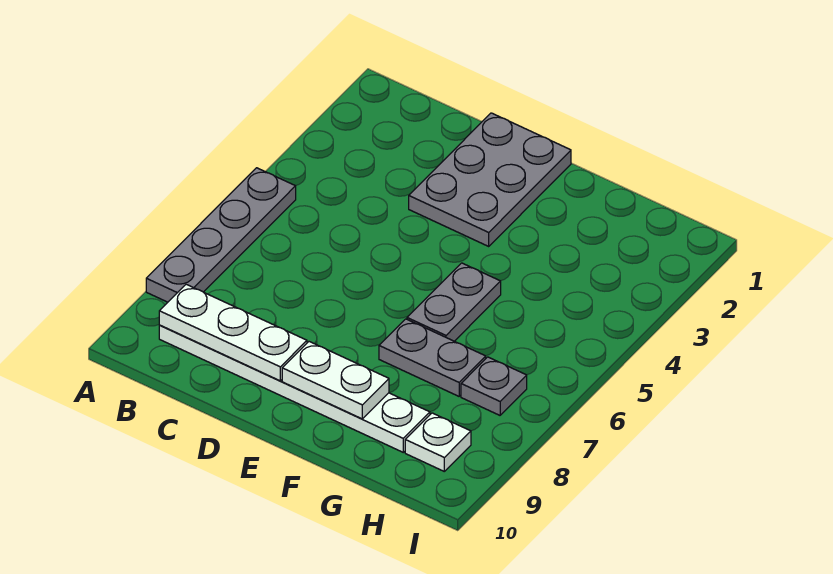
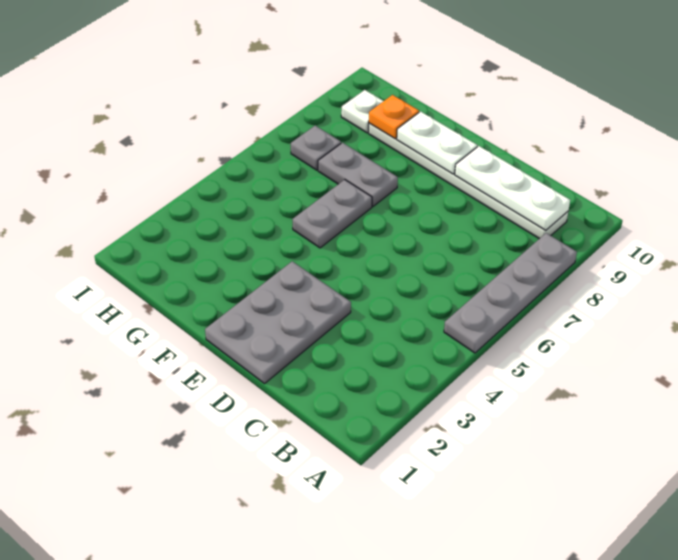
none -> orange 1x1 plate [369,95,419,139]

